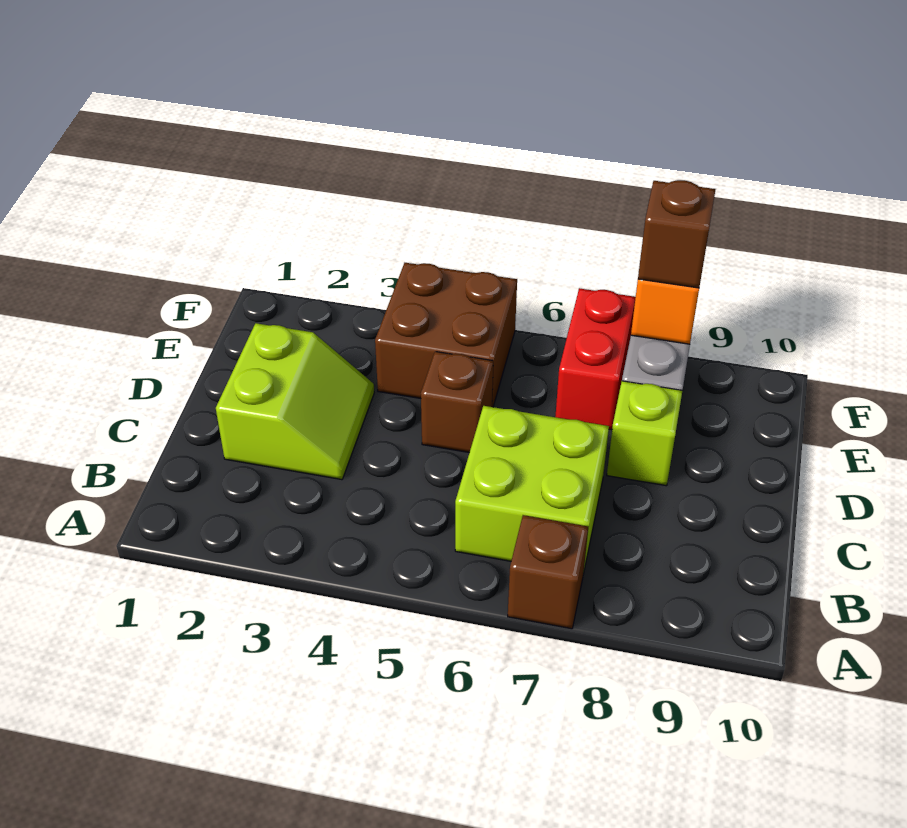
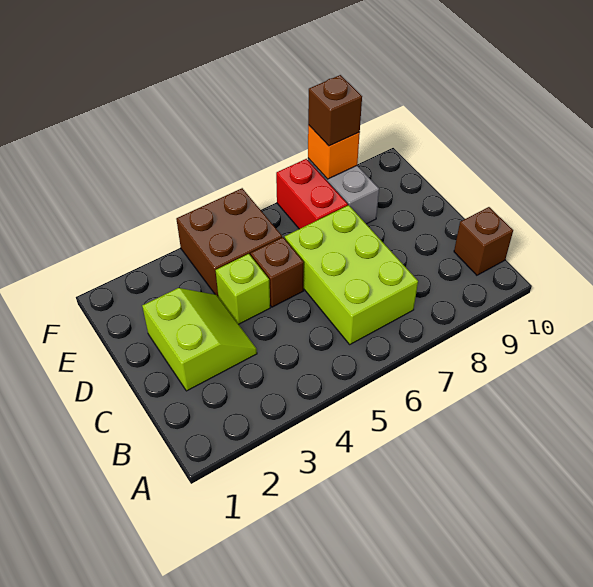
brown 1x1 brick [508,515,589,629] -> brown 1x1 brick moved to [454,207,513,275]
lime 2x2 brick [455,406,609,574] -> lime 2x3 brick [285,205,418,344]
lime 1x1 brick [607,381,682,486] -> lime 1x1 brick moved to [215,254,270,324]

